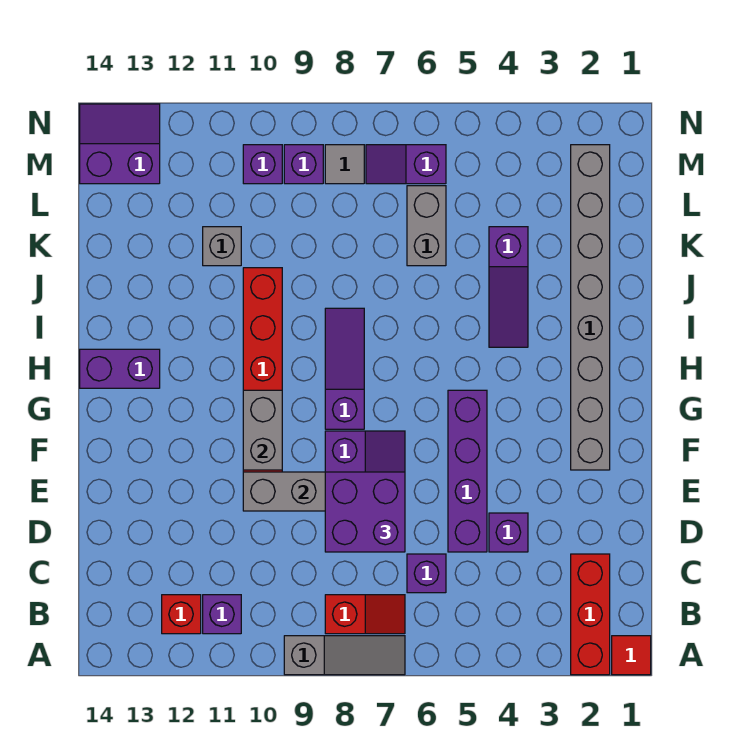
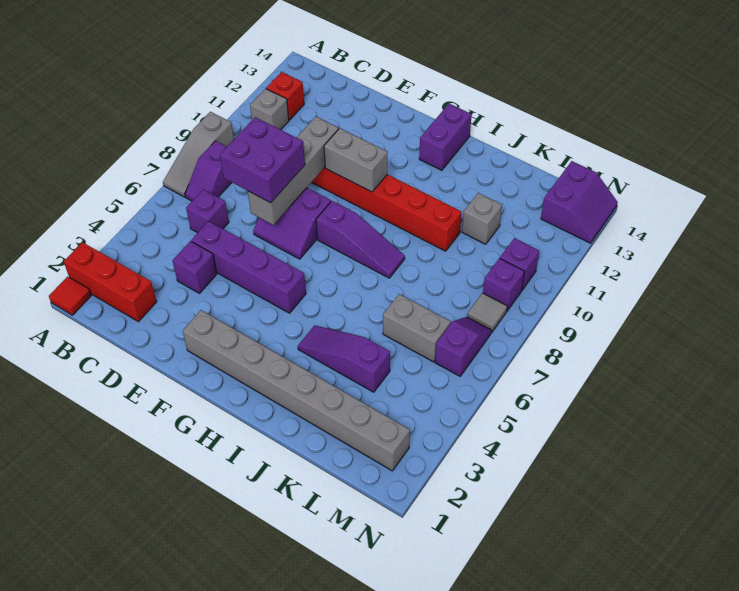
red 1x2 slope [325,595,405,634] -> purple 1x2 slope [185,141,232,201]
purple 1x1 brick [203,595,241,634] -> grey 1x1 brick [250,89,289,130]

